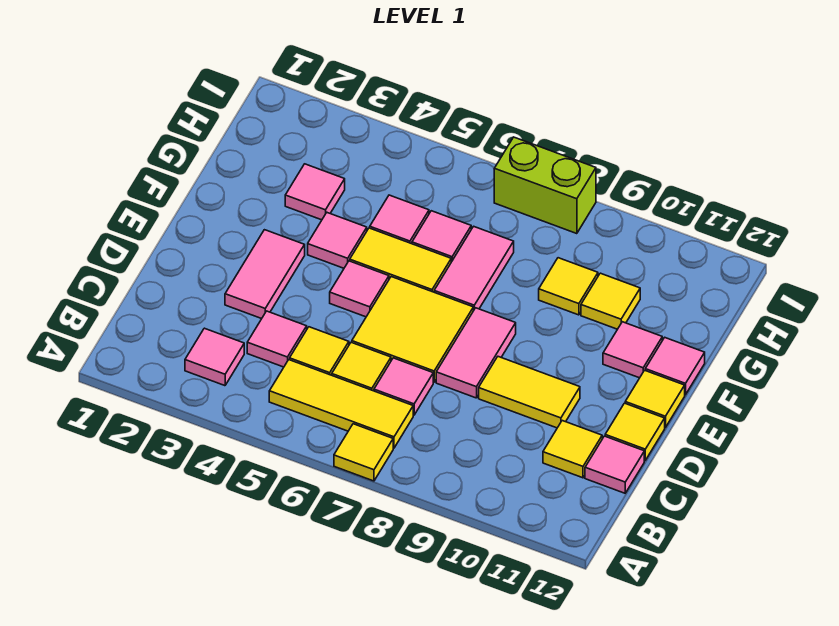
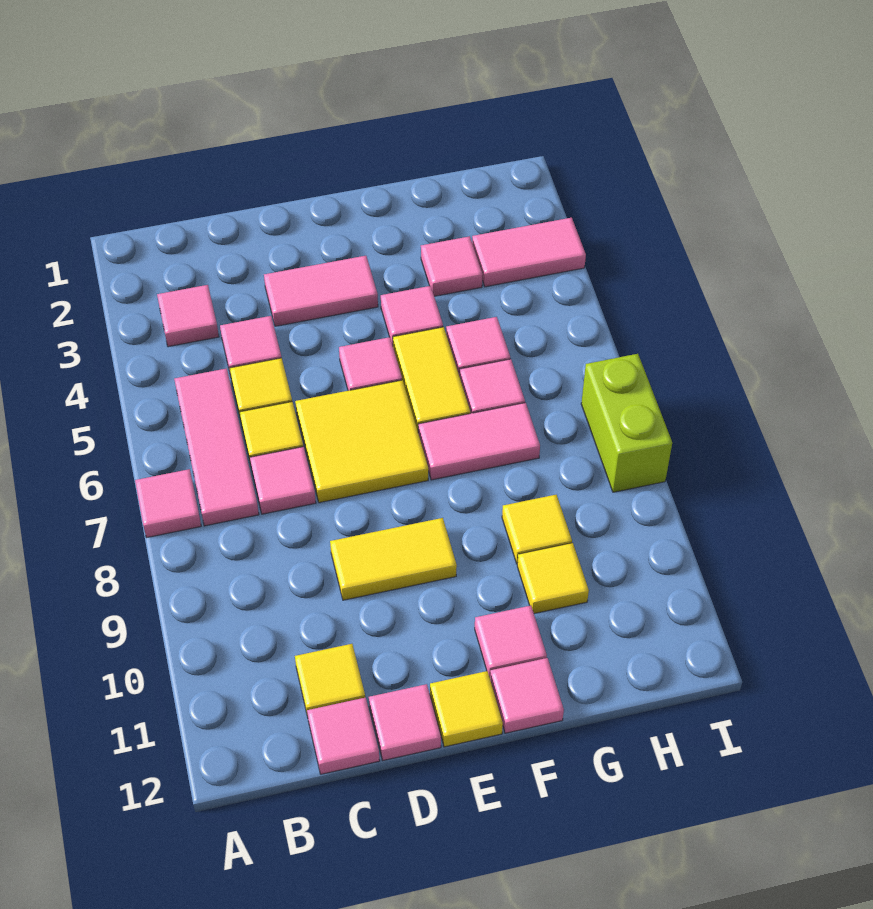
yellow 1x1 tile [334,424,393,481] -> pink 1x1 tile [135,469,201,538]
yellow 1x3 tile [269,360,413,448] -> pink 1x3 tile [174,368,259,526]
pink 1x2 tile [436,308,516,398] -> pink 1x2 tile moved to [472,218,586,287]
yellow 1x2 tile [479,357,580,428] -> yellow 1x2 tile turned to [330,518,457,600]
yellow 1x1 tile [605,403,665,460] -> pink 1x1 tile [369,684,441,760]

